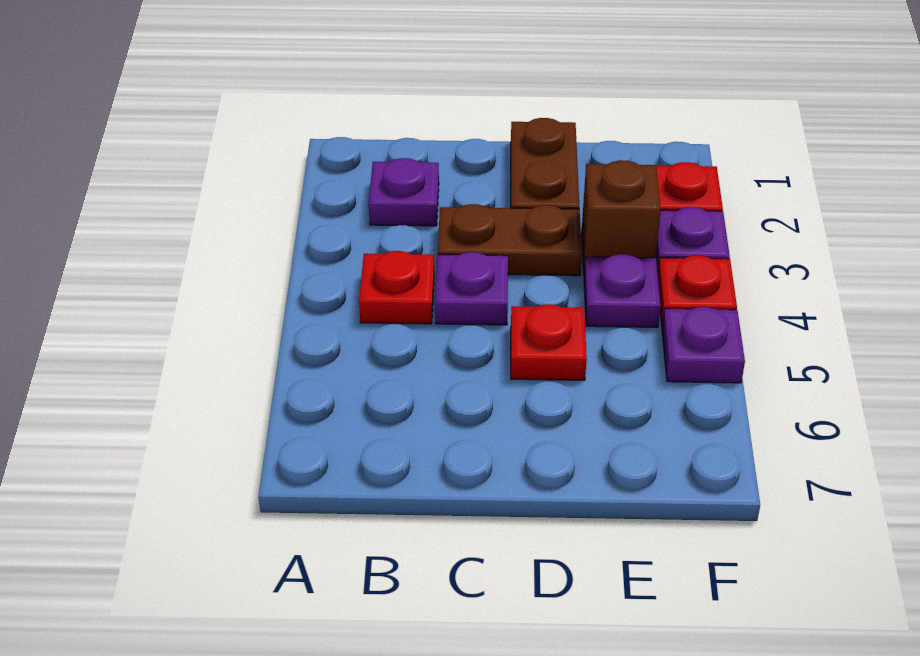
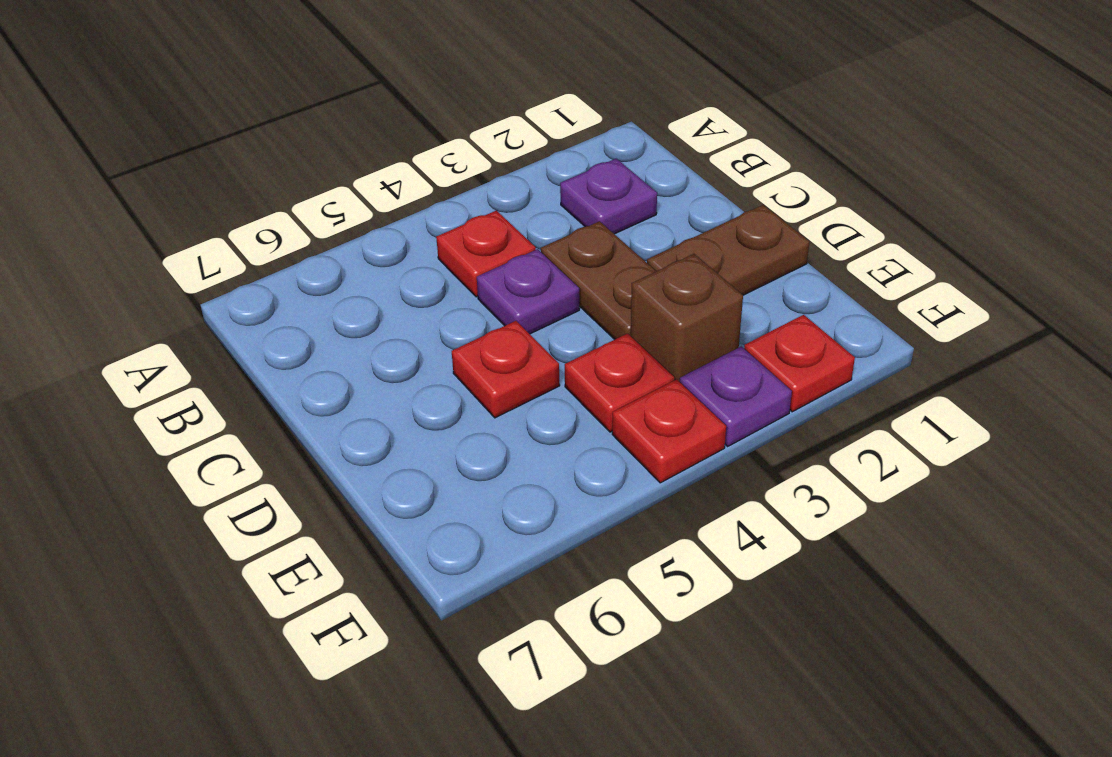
purple 1x1 plate [584,254,661,327] -> red 1x1 plate [565,334,674,432]
purple 1x1 plate [662,307,745,383] -> none

